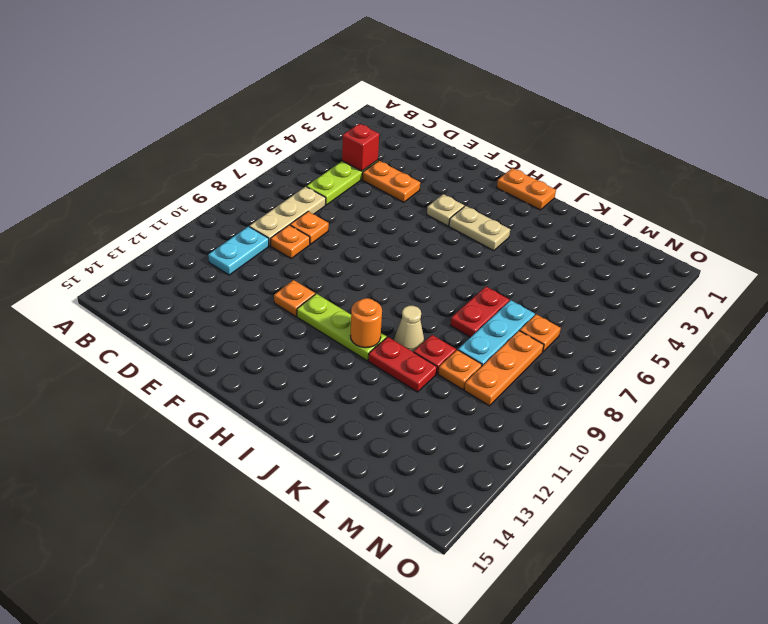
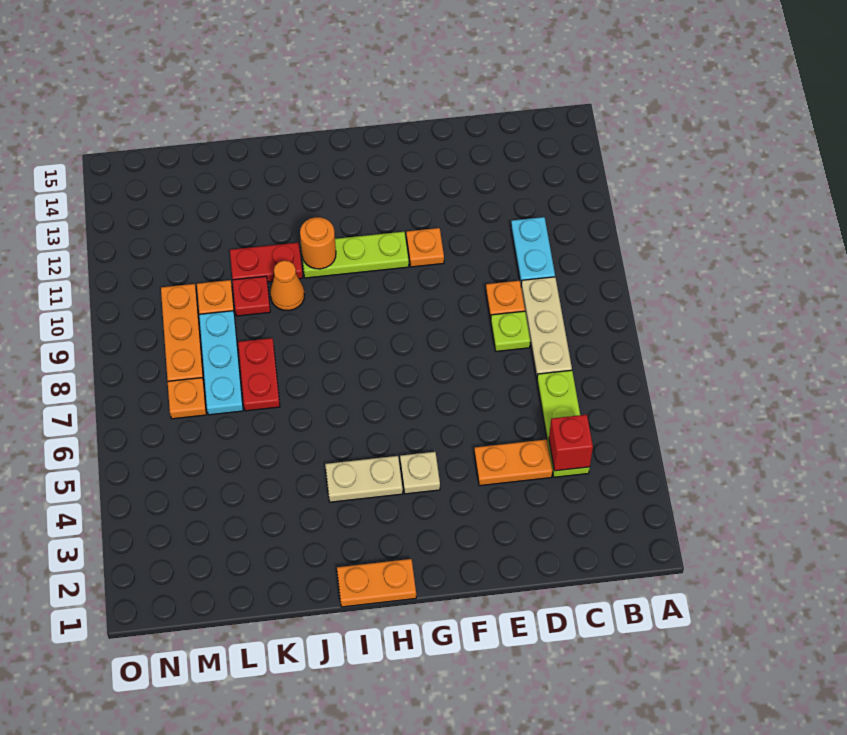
orange 1x1 plate [290,211,329,244] -> lime 1x1 plate [491,311,530,351]
tan 1x1 cone [394,306,424,352] -> orange 1x1 cone [270,261,305,311]

